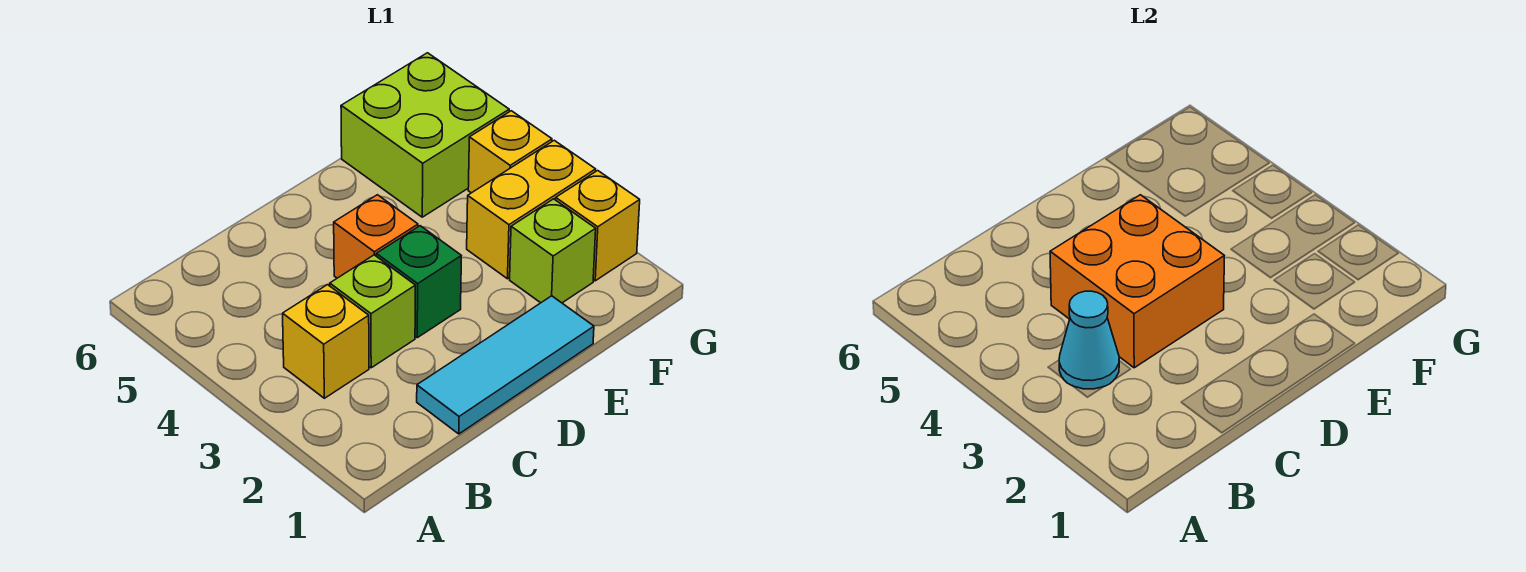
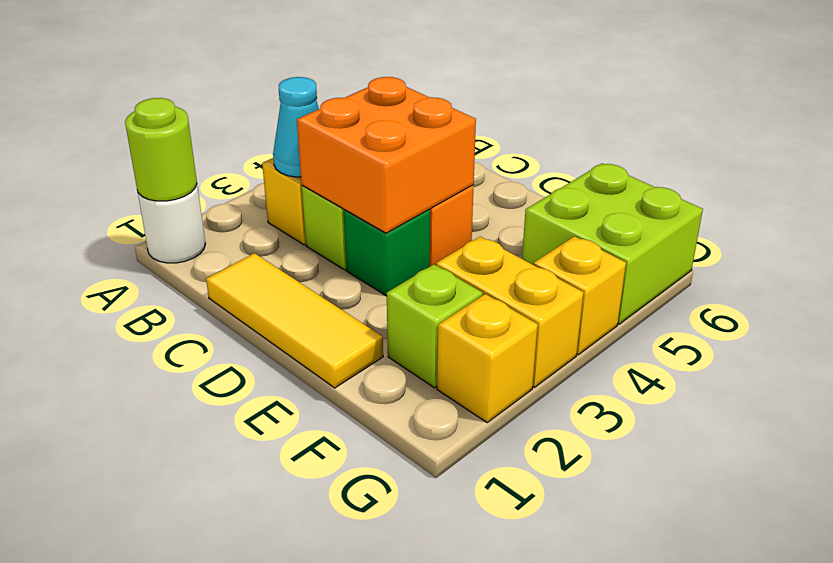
none -> white 1x1 round brick [137,185,206,263]
none -> lime 1x1 round brick [125,98,197,201]
cyan 1x3 tile [417,296,594,434] -> yellow 1x3 tile [206,253,383,388]

